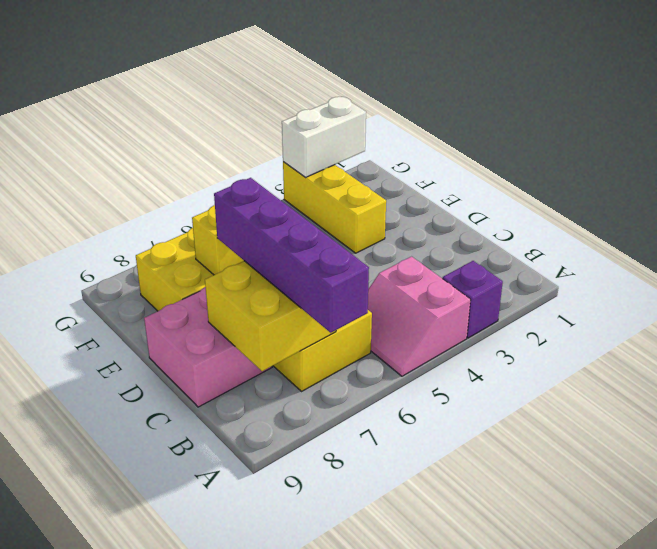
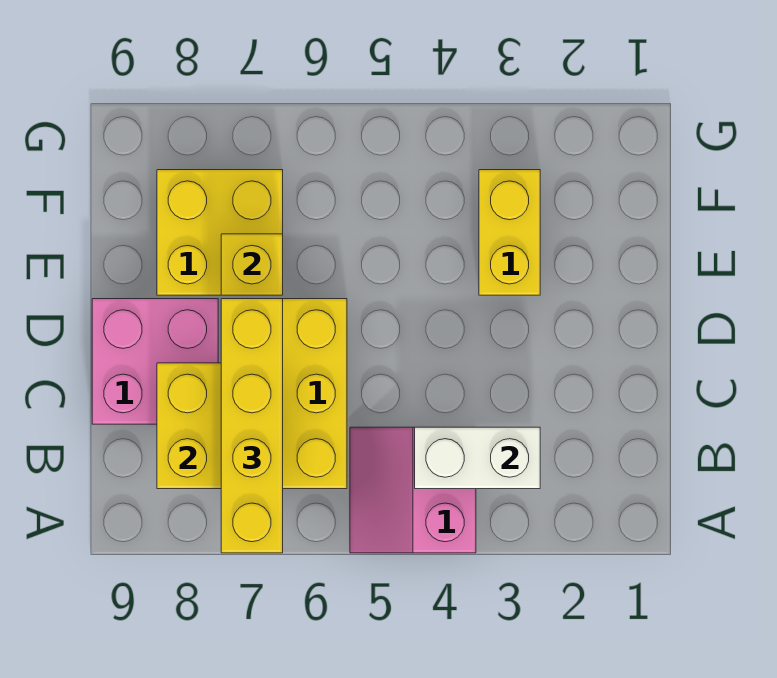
purple 1x1 brick [443,261,503,338] -> none
purple 1x4 brick [214,178,369,333] -> yellow 1x4 brick [221,299,283,553]
yellow 1x3 brick [283,162,386,253] -> yellow 1x2 brick [479,170,540,295]
white 1x2 brick [282,97,366,178] -> white 1x2 brick moved to [415,427,540,489]

